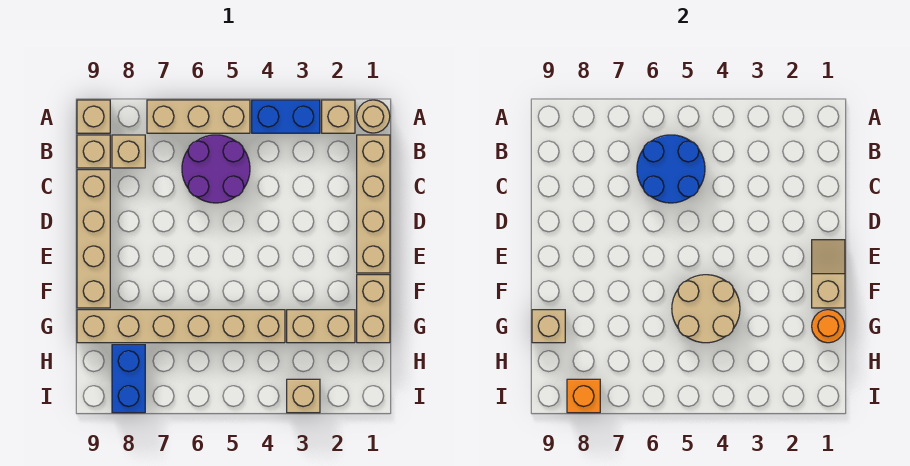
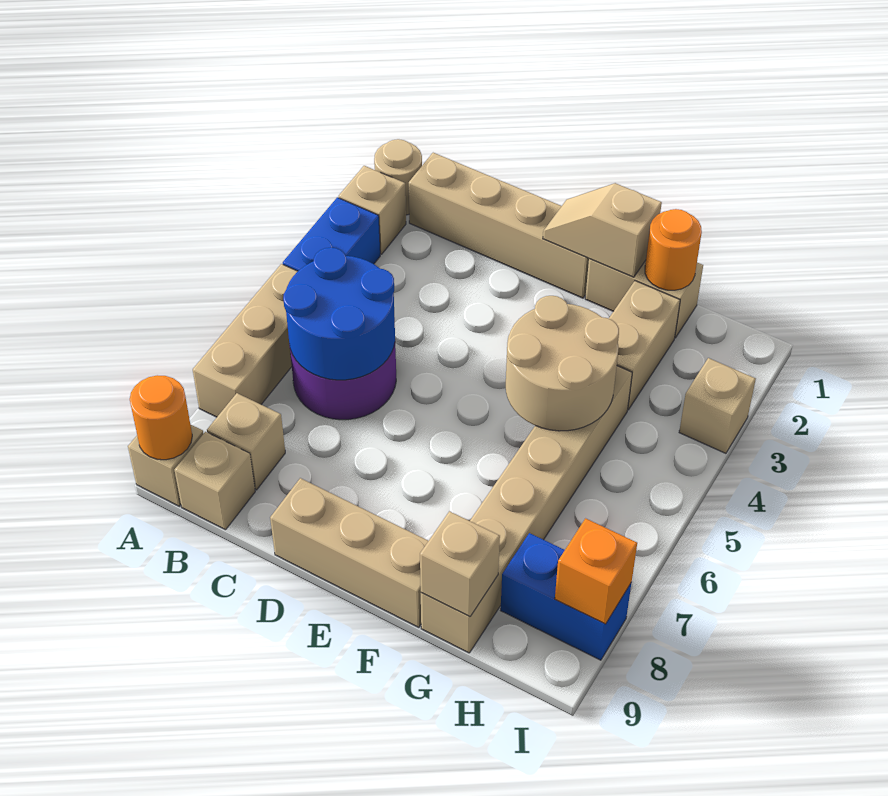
none -> orange 1x1 round brick [130,375,192,460]
tan 1x4 brick [77,170,110,308] -> tan 1x3 brick [270,478,428,627]

